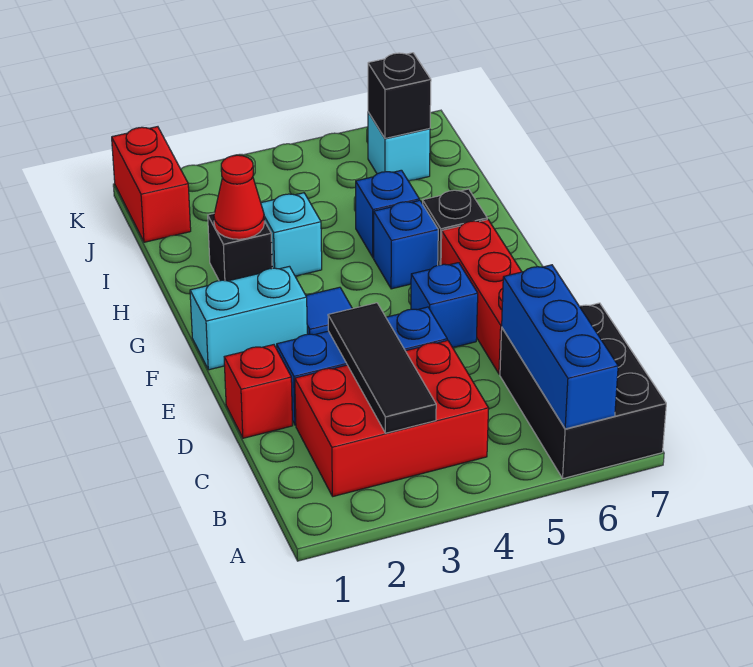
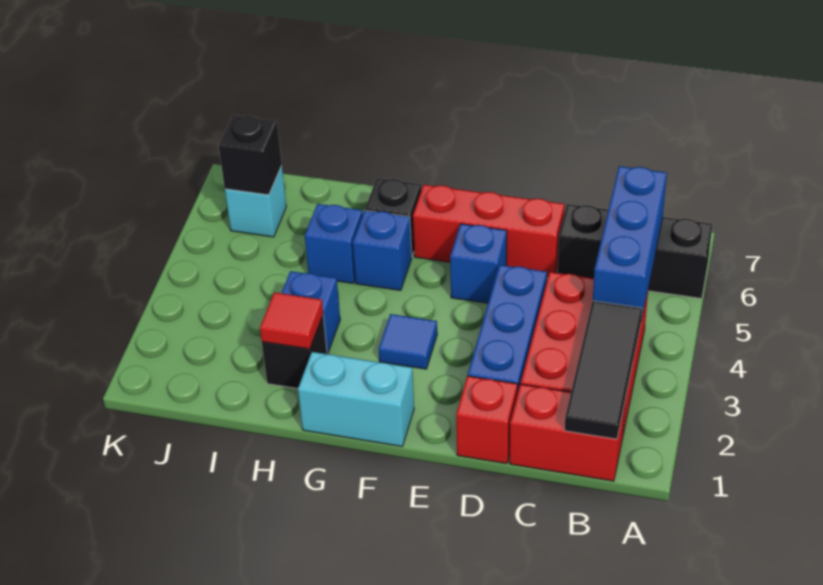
black 2x3 brick [500,303,666,478] -> black 1x3 brick [557,204,712,299]
blue 1x3 brick [502,265,618,429] -> blue 1x3 brick turned to [593,166,667,320]
black 1x3 tile [328,303,436,433] -> black 1x3 tile turned to [565,301,642,439]
cyan 1x2 brick [190,266,307,370] -> cyan 1x2 brick turned to [298,352,414,446]
red 1x1 cone [214,155,264,239] -> red 1x1 tile [260,292,323,349]
cyan 1x1 brick [261,193,322,276] -> blue 1x1 brick [282,271,340,354]
red 1x2 brick [112,127,191,242] -> red 1x2 brick moved to [510,384,625,481]

